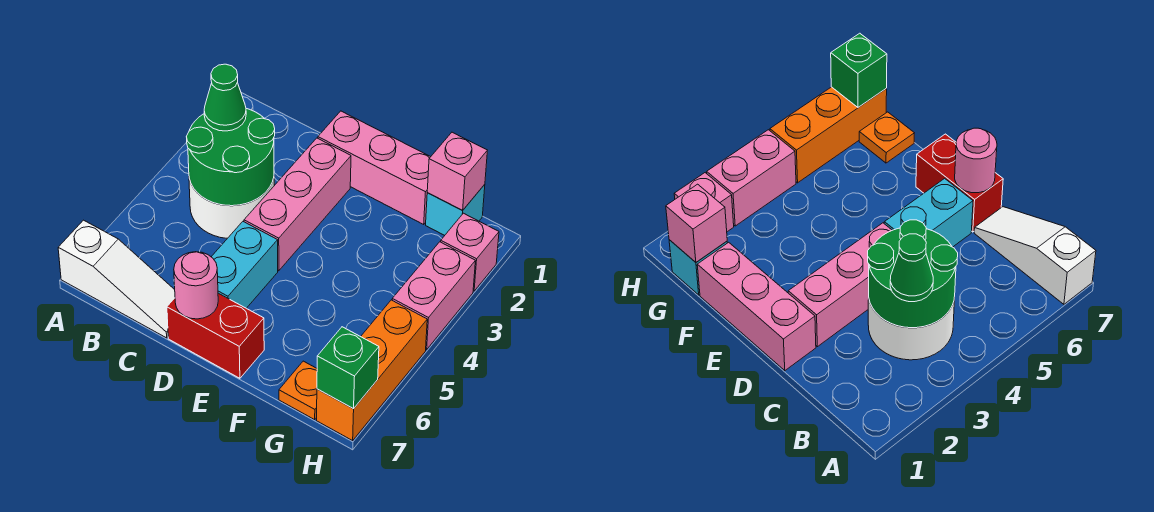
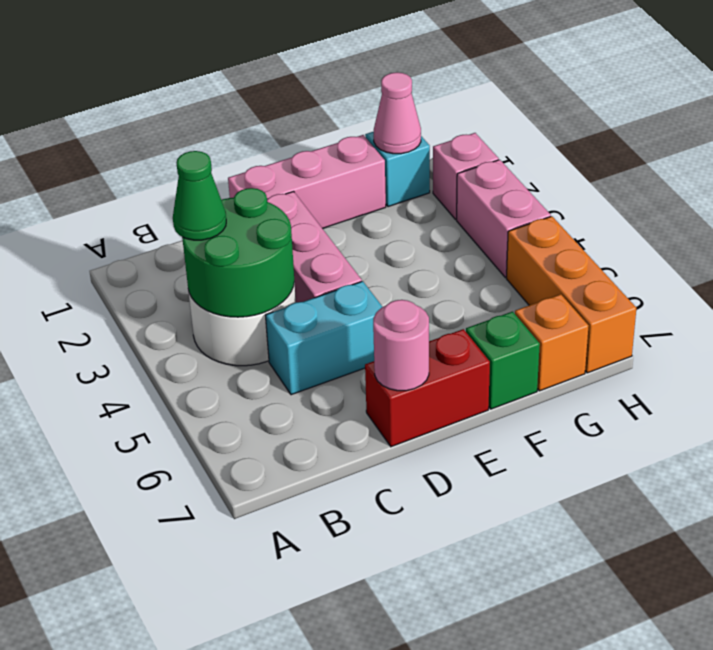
white 1x3 slope [58,220,175,338] -> none
cyan 1x2 brick [212,222,278,308] -> cyan 1x2 brick turned to [265,281,382,395]
pink 1x1 brick [427,132,487,210] -> pink 1x1 cone [374,72,421,154]
orange 1x1 plate [279,361,317,420] -> orange 1x1 brick [515,294,588,391]
green 1x1 brick [317,327,379,409] -> green 1x1 brick moved to [466,312,540,409]

